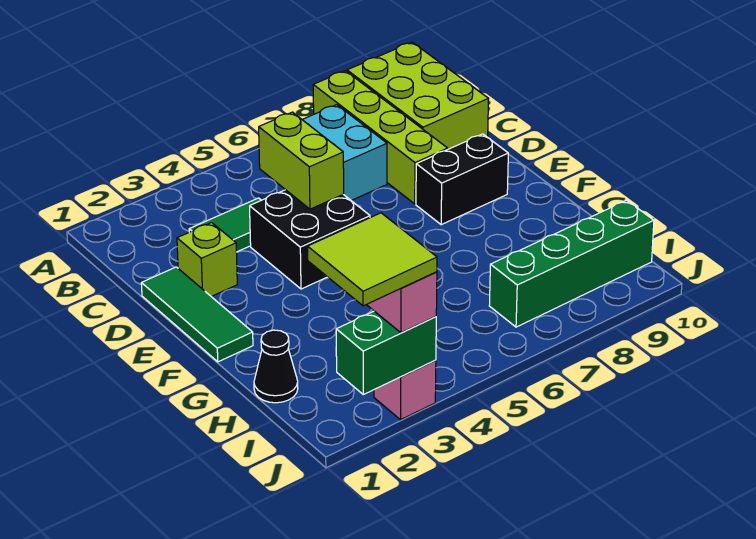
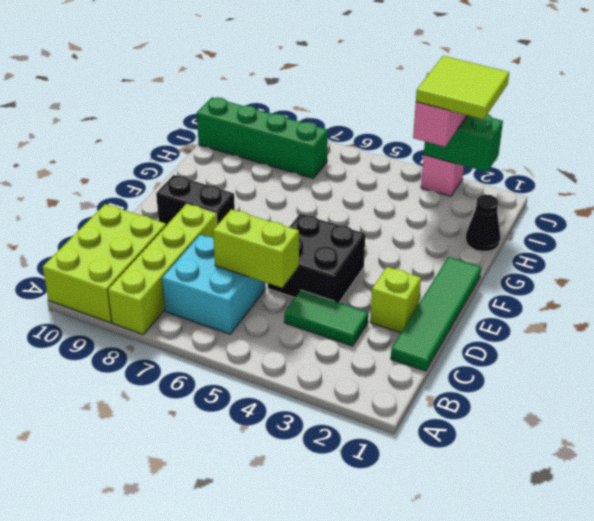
lime 1x2 brick [259,112,344,209] -> lime 1x2 brick turned to [213,209,299,288]
green 1x3 tile [141,267,253,362] -> green 1x4 tile [391,257,481,371]

